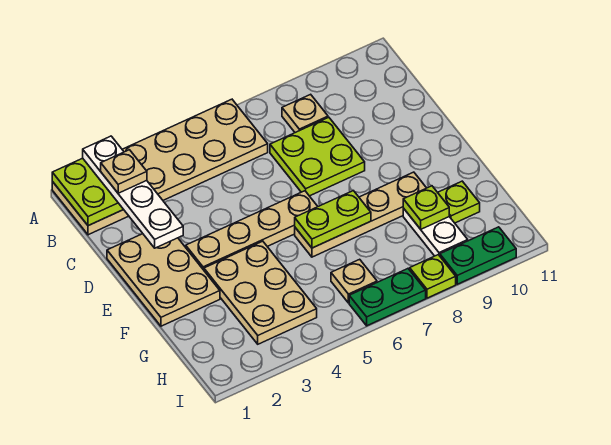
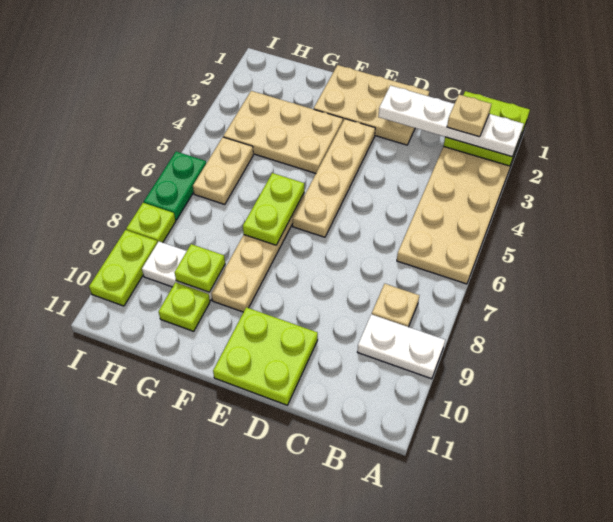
none -> white 1x2 plate [357,314,445,379]
lime 2x2 plate [270,117,365,196] -> lime 2x2 plate moved to [213,307,318,405]
tan 1x1 plate [331,259,377,303] -> tan 1x2 plate [193,137,253,204]
green 1x2 plate [440,227,516,284] -> lime 1x2 plate [89,230,157,306]

